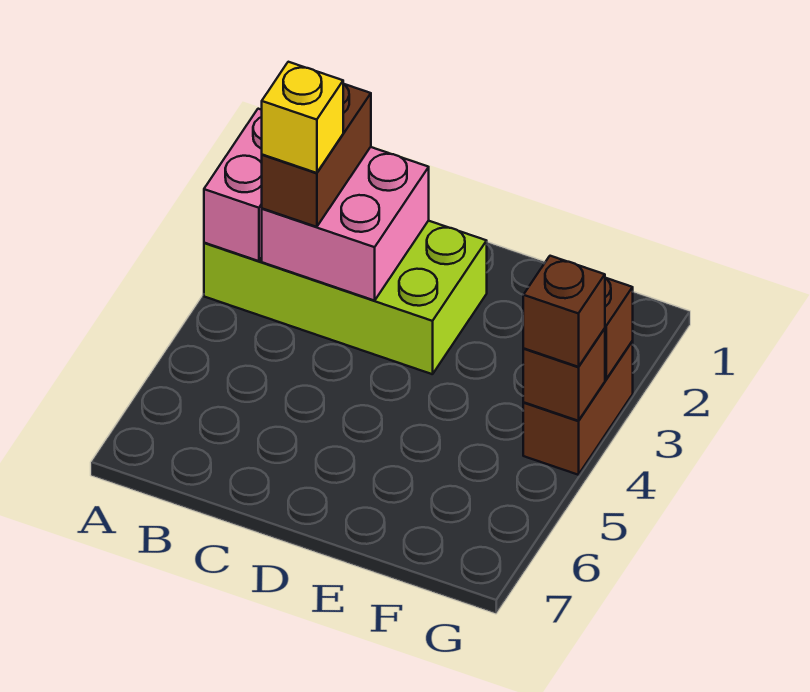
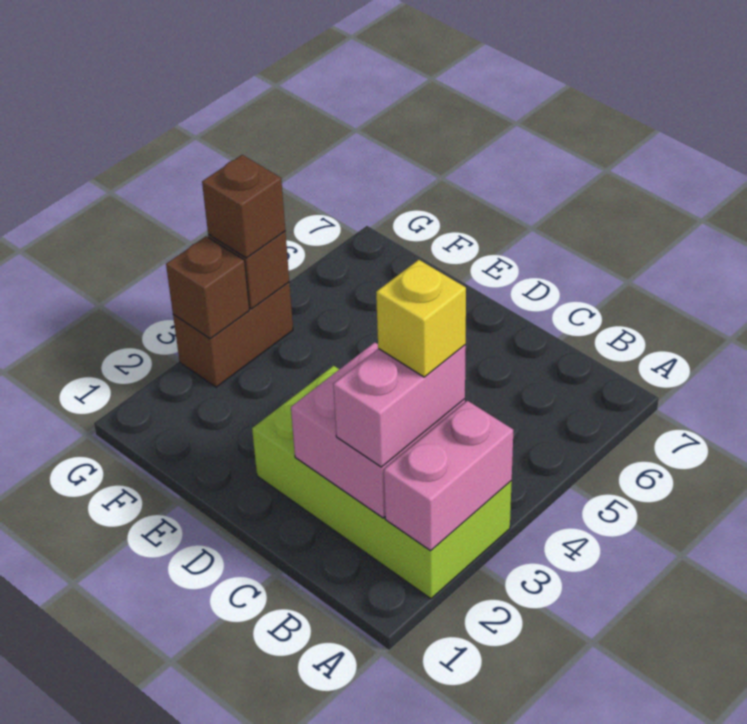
brown 1x2 brick [262,84,371,227] -> pink 1x2 brick [333,345,466,467]

